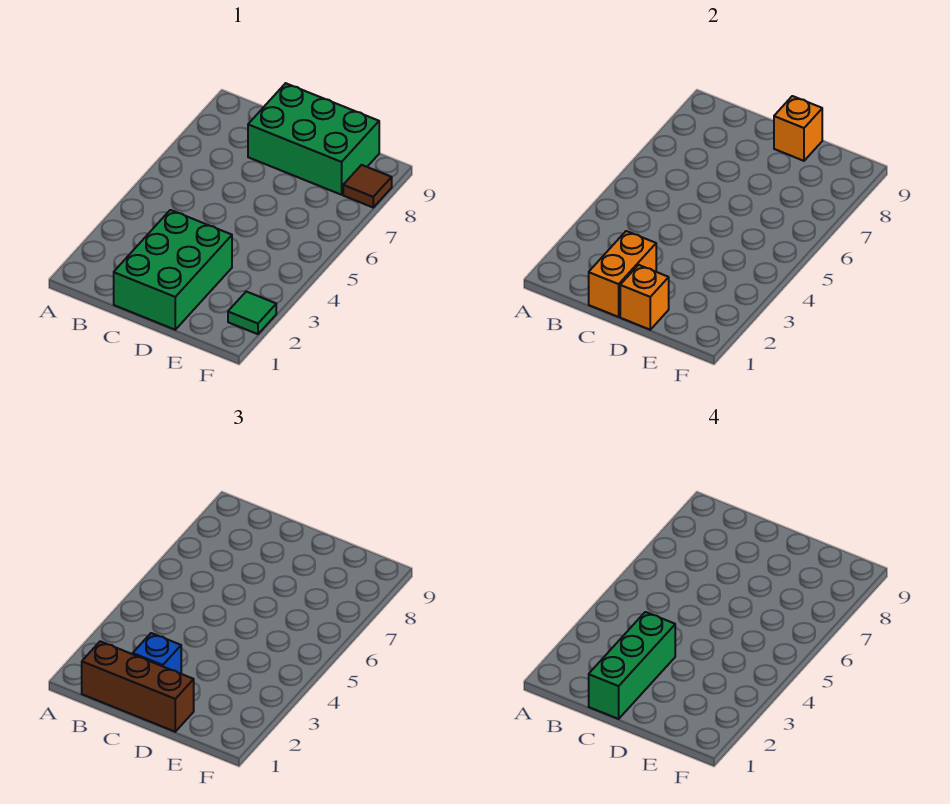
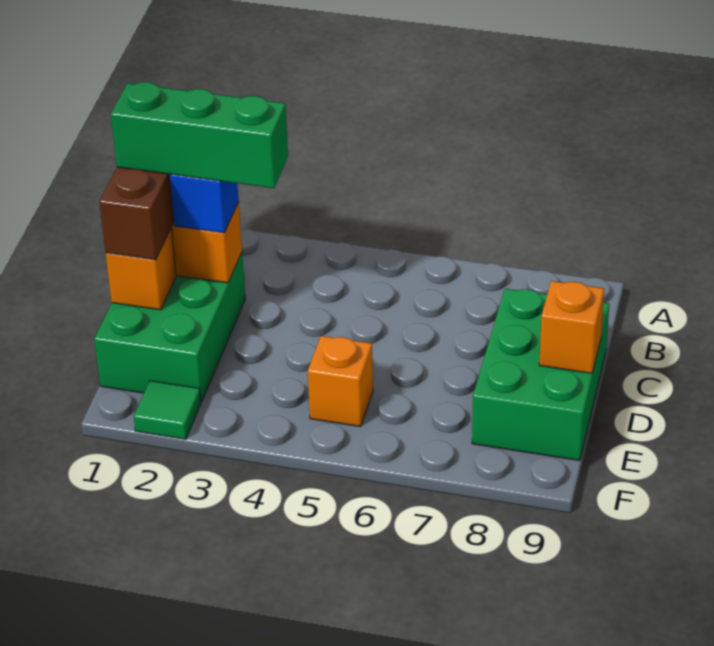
green 2x3 brick [114,210,232,330] -> green 2x3 brick turned to [94,253,245,402]
none -> orange 1x1 brick [308,336,373,427]
brown 1x1 tile [343,165,392,207] -> none

